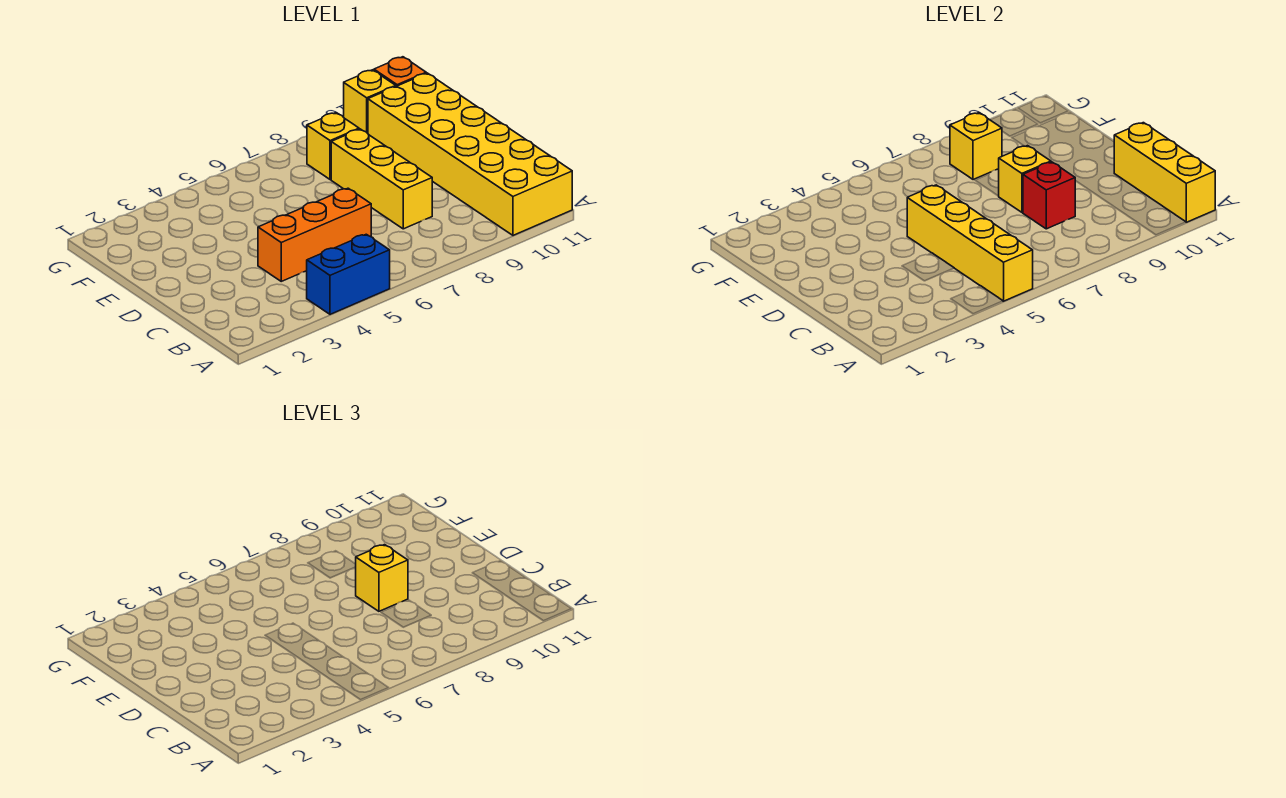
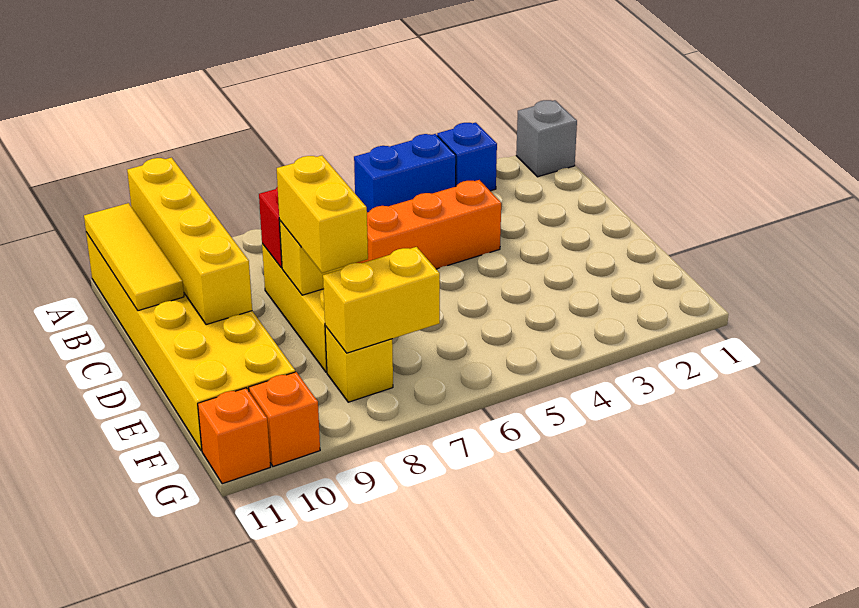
none -> grey 1x1 brick [516,100,577,177]
none -> blue 1x1 brick [437,123,497,191]
yellow 1x4 brick [907,185,1033,301] -> yellow 1x4 brick moved to [127,158,252,325]
yellow 1x3 brick [1114,123,1215,222] -> yellow 1x3 tile [84,203,184,311]
yellow 1x1 brick [356,545,408,611] -> yellow 1x2 brick [277,156,368,273]
yellow 1x1 brick [950,113,1002,180] -> yellow 1x2 brick [323,247,440,353]
yellow 1x1 brick [344,70,396,133] -> orange 1x1 brick [249,372,320,466]

